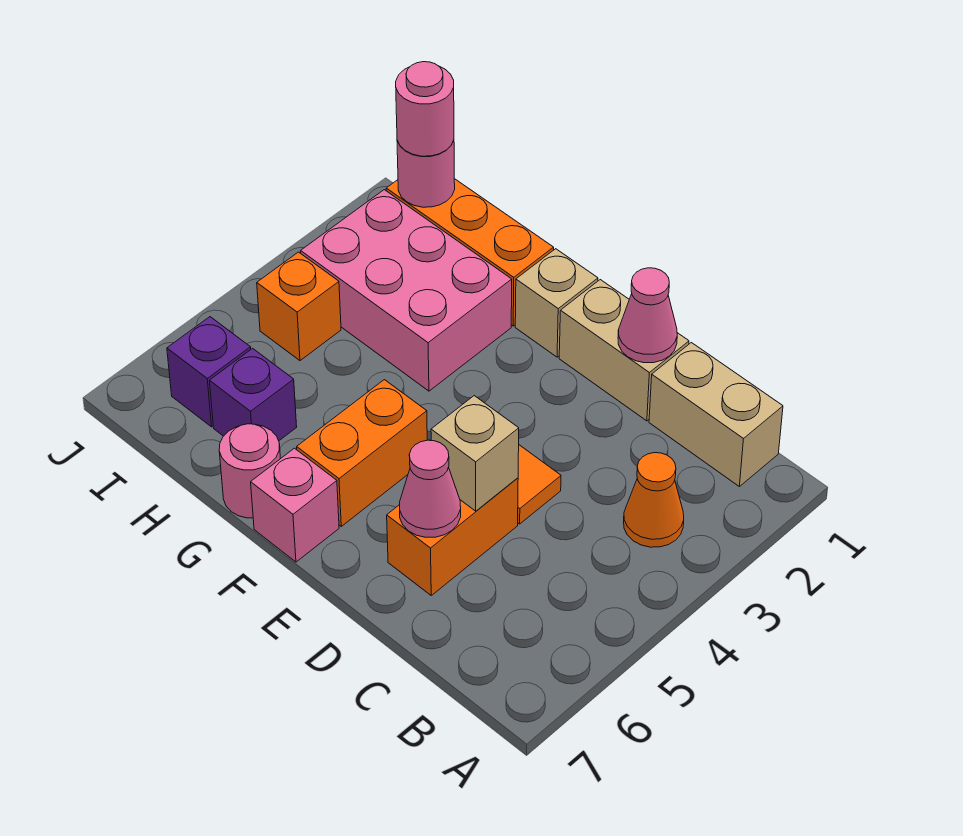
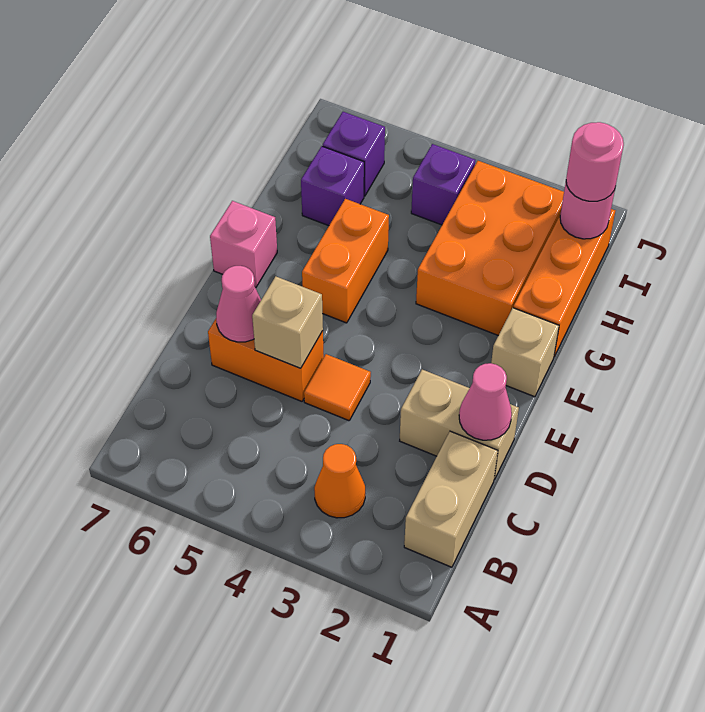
tan 1x2 brick [559,280,689,421] -> tan 1x2 brick turned to [400,370,519,480]
orange 1x2 brick [297,380,427,526] -> orange 1x2 brick turned to [302,199,389,323]
pink 2x3 brick [301,190,512,391] -> orange 2x3 brick [416,161,564,336]
pink 1x1 round brick [219,424,280,518] -> none
orange 1x1 brick [257,252,341,361] -> purple 1x1 brick [411,144,475,225]

